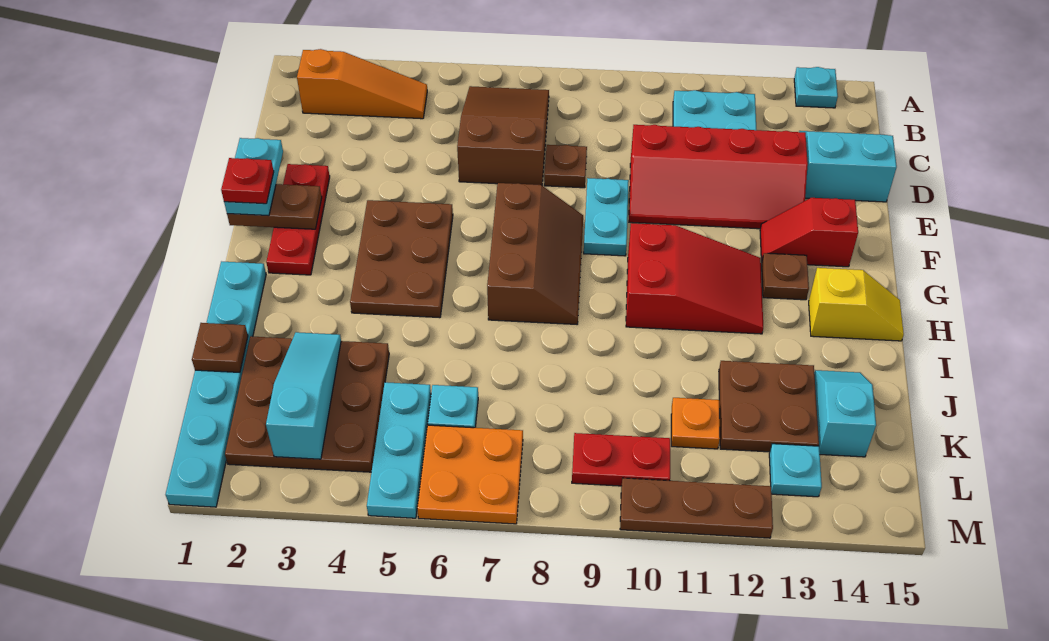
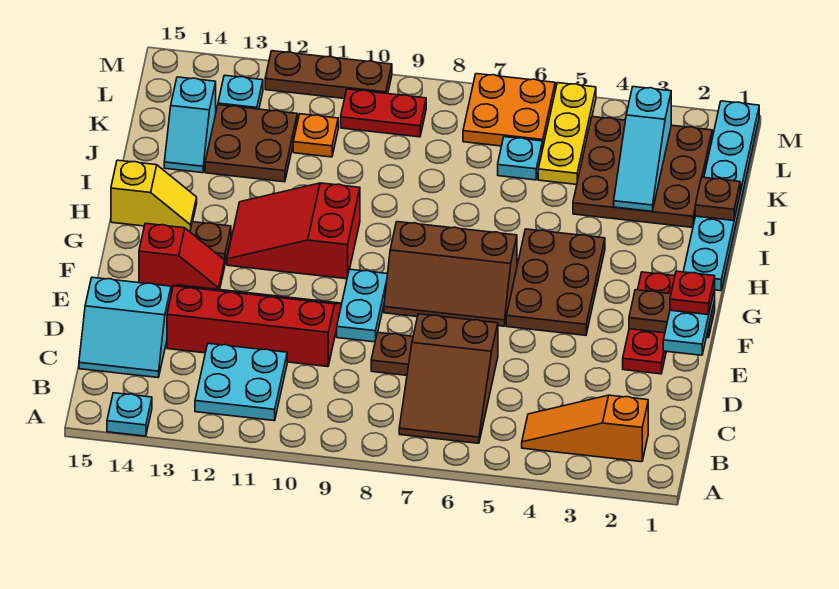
brown 2x3 slope [487,183,583,324] -> brown 2x3 slope turned to [384,222,517,326]
yellow 1x2 slope [809,268,904,341] -> yellow 1x2 slope turned to [111,160,197,231]
cyan 1x3 plate [367,382,431,518] -> yellow 1x3 plate [538,83,596,185]

